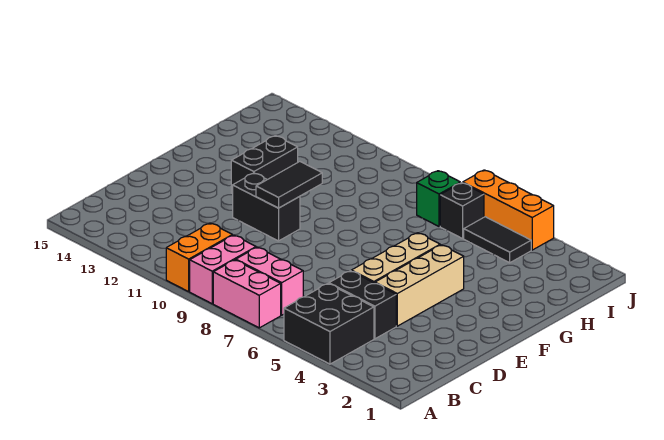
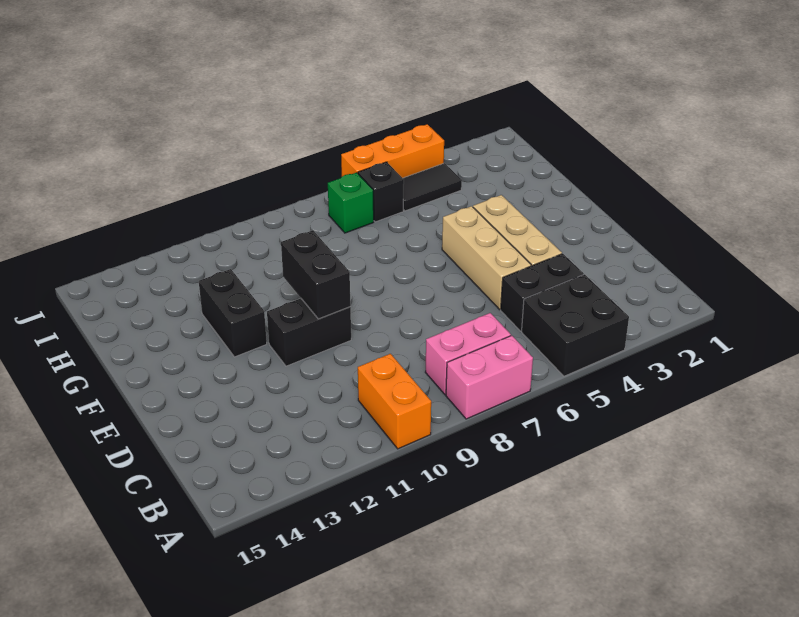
pink 1x2 brick [190,235,256,304] -> none
black 1x2 tile [256,162,322,208] -> black 1x2 brick [281,230,350,319]

